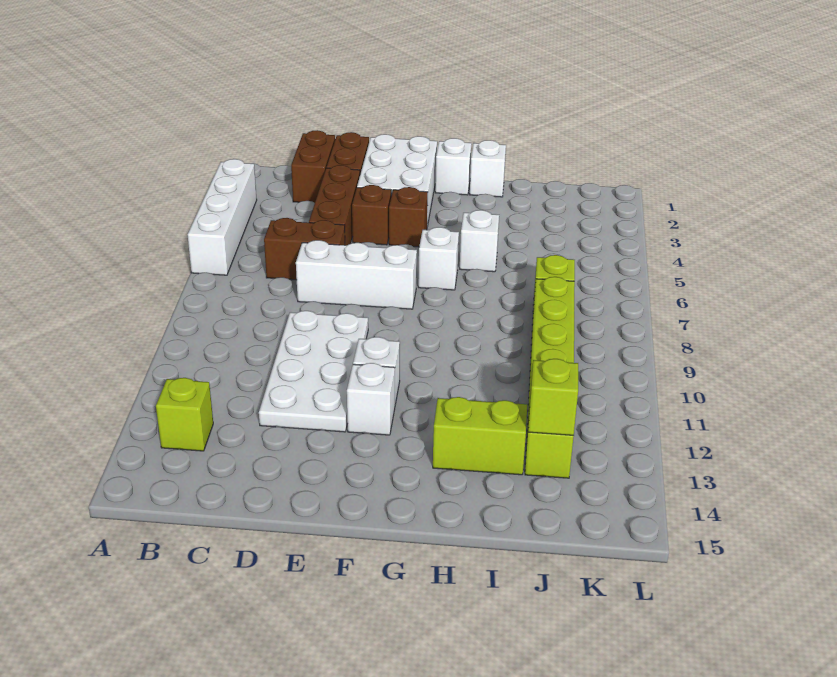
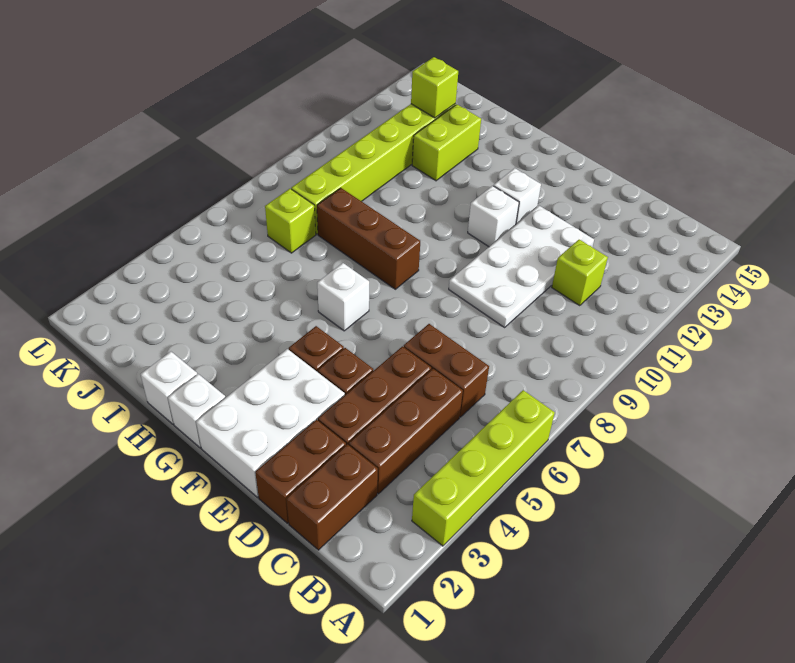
white 1x4 brick [187,159,257,275] -> lime 1x4 brick [412,390,555,546]
lime 1x1 brick [156,378,213,451] -> lime 1x1 brick moved to [552,239,608,306]
none -> brown 1x3 brick [349,369,463,494]
white 1x3 brick [296,240,417,309] -> none
none -> brown 1x3 brick [317,188,420,289]
white 1x1 brick [460,210,499,272] -> none
lime 1x2 brick [433,397,527,475] -> lime 1x2 brick turned to [412,104,481,181]

